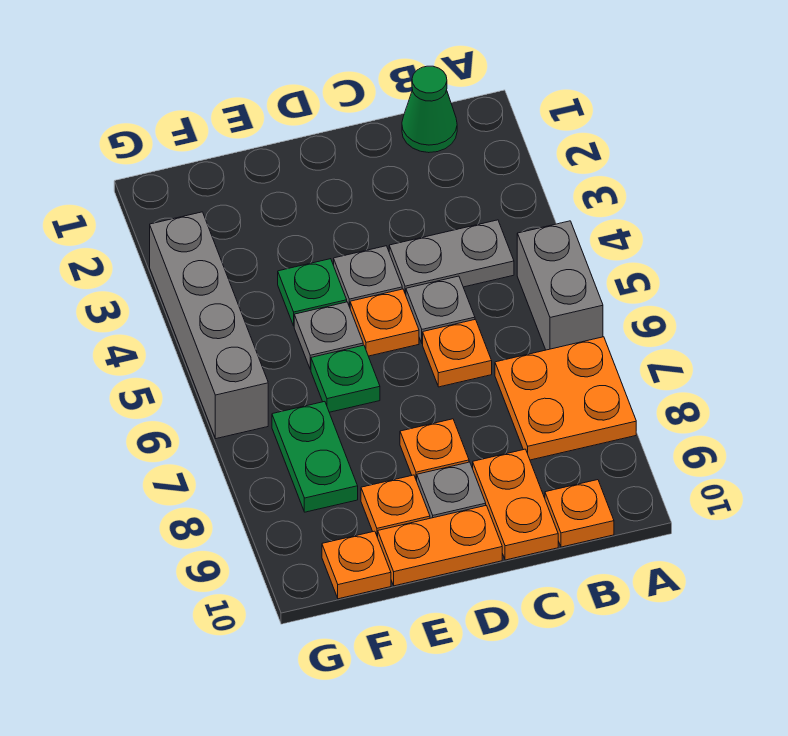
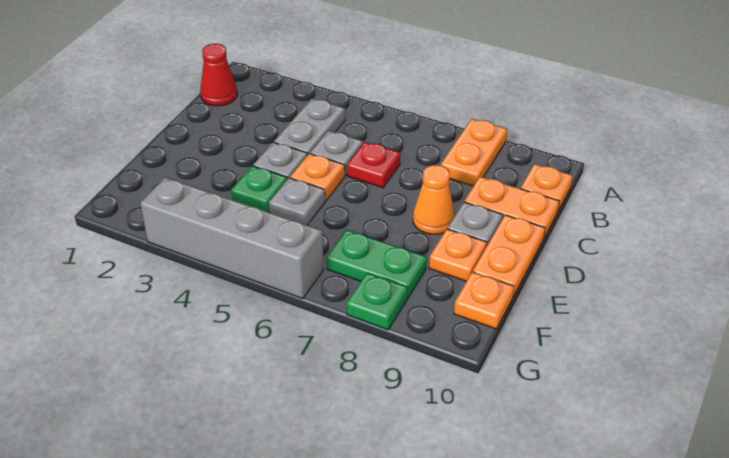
grey 1x2 brick [517,221,603,350] -> none
orange 2x2 plate [495,337,636,460] -> orange 1x2 plate [441,119,507,186]
green 1x1 cone [402,66,457,153] -> red 1x1 cone [200,44,237,106]
orange 1x1 plate [423,319,492,387] -> red 1x1 plate [347,142,400,188]
orange 1x1 plate [400,419,469,481] -> orange 1x1 cone [413,165,455,234]
green 1x1 plate [311,345,380,412] -> green 1x1 plate moved to [347,273,408,330]

